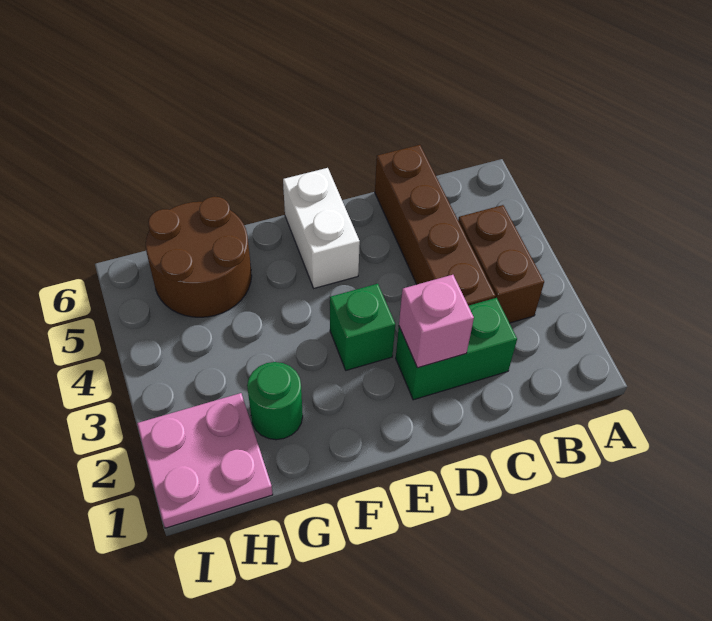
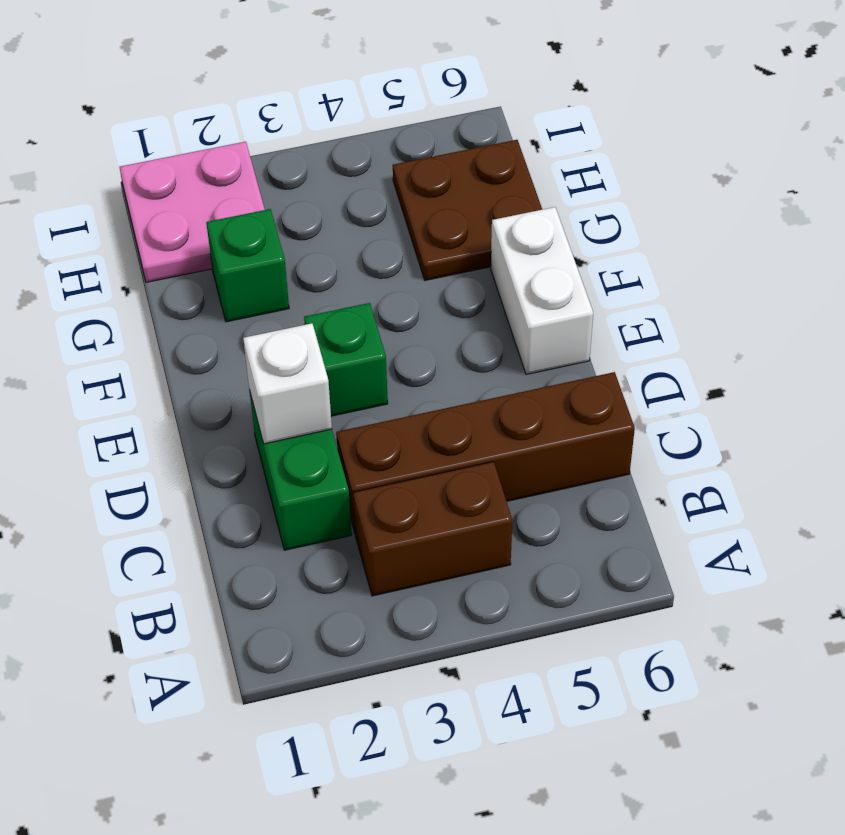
pink 1x1 brick [399,275,474,368] -> white 1x1 brick [243,323,332,444]
white 1x2 brick [283,168,360,288] -> white 1x2 brick turned to [491,207,593,374]
green 1x1 round brick [247,362,303,440] -> green 1x1 brick [206,209,289,322]
brown 2x2 round brick [146,197,252,317] -> brown 2x2 plate [393,140,542,280]

